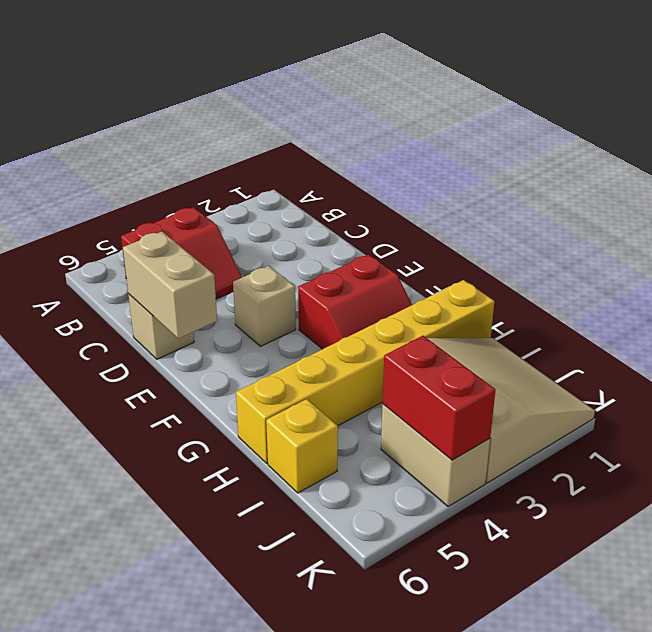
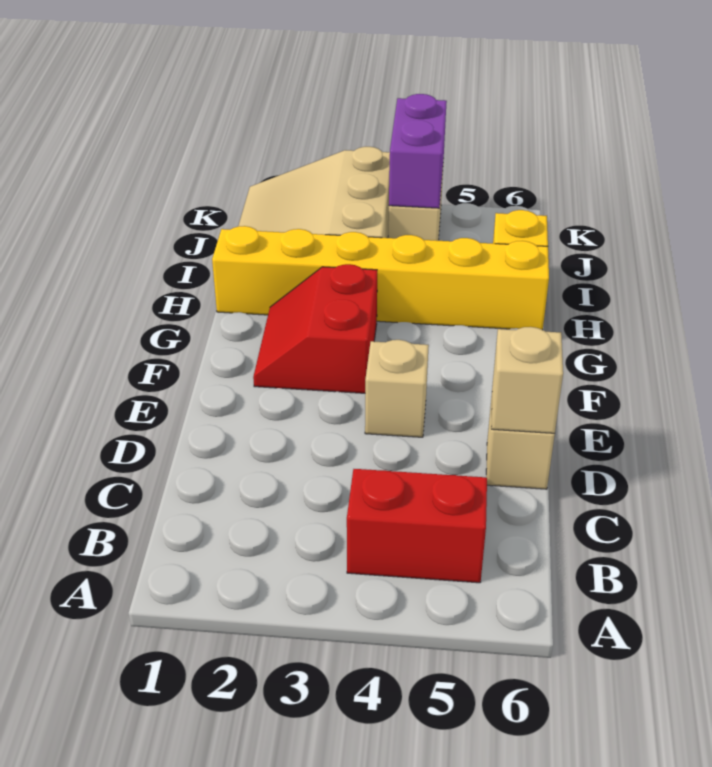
tan 1x2 brick [123,232,217,339] -> tan 1x1 brick [491,327,563,433]
red 2x2 slope [298,254,412,349] -> red 2x2 slope turned to [253,264,377,393]
red 1x2 brick [383,336,495,460] -> purple 1x2 brick [389,94,447,208]

